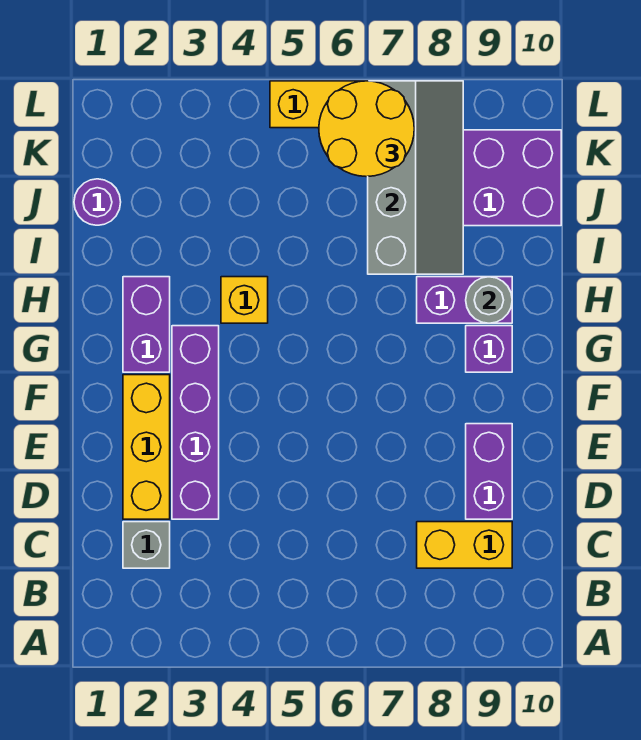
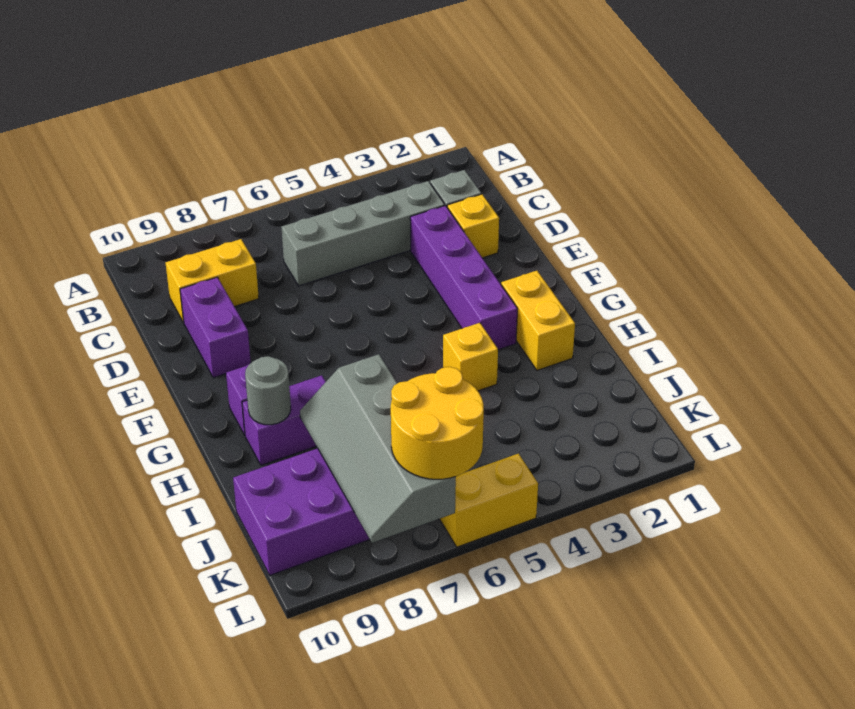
none -> grey 1x4 brick [282,181,445,286]
yellow 1x3 brick [123,375,170,519] -> yellow 1x1 brick [447,194,499,258]
purple 1x2 brick [123,277,170,372] -> yellow 1x2 brick [501,271,575,370]
purple 1x1 round brick [74,179,121,225] -> none

